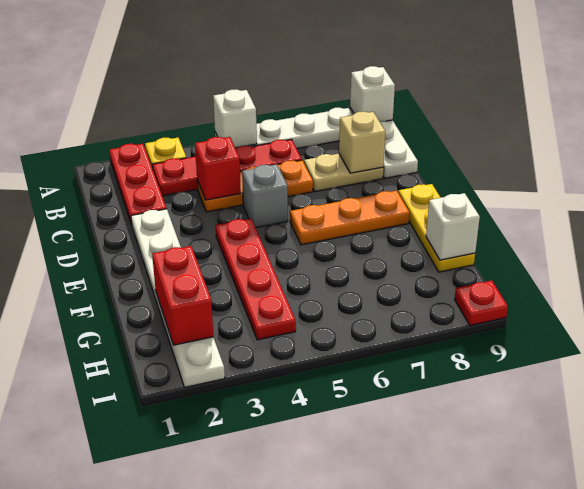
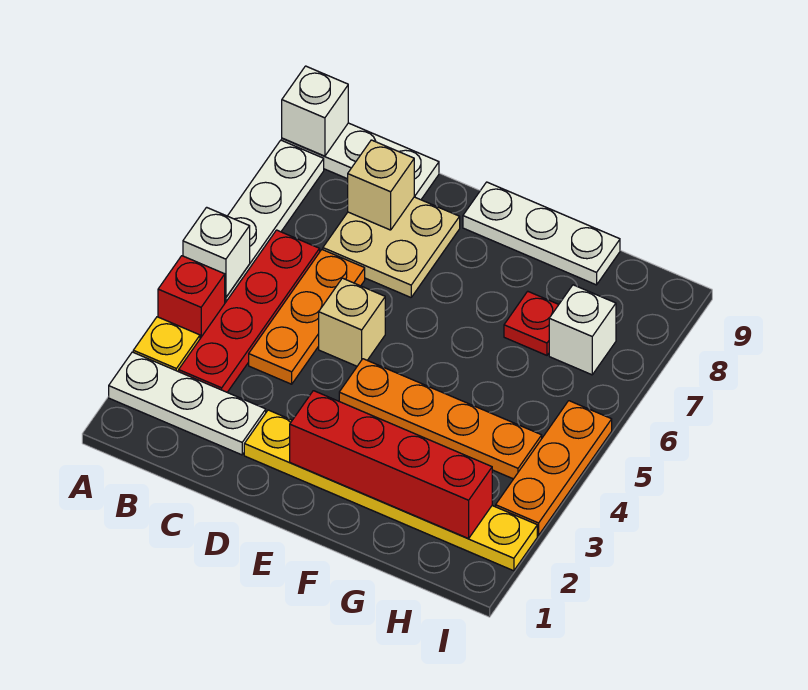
red 1x3 plate [109,144,167,225] -> white 1x3 plate [109,352,266,455]
red 1x1 brick [195,137,241,200] -> red 1x1 brick moved to [158,256,225,338]
tan 1x2 plate [304,154,383,191] -> tan 2x2 plate [323,197,460,297]
white 1x6 plate [131,209,225,387] -> yellow 1x6 plate [244,410,537,571]
grey 1x1 brick [242,164,288,228] -> tan 1x1 brick [319,278,385,366]
red 1x4 plate [215,218,296,340] -> orange 1x4 plate [339,359,542,479]
orange 1x3 plate [290,191,410,245] -> orange 1x3 plate moved to [496,401,612,535]
yellow 1x3 plate [398,184,475,272] -> white 1x3 plate [463,182,620,285]
red 1x2 brick [152,246,213,345] -> red 1x4 brick [290,391,492,539]
white 1x1 brick [426,193,480,260] -> white 1x1 brick moved to [549,285,616,375]
red 1x1 plate [455,280,508,325] -> red 1x1 plate moved to [504,291,559,355]

